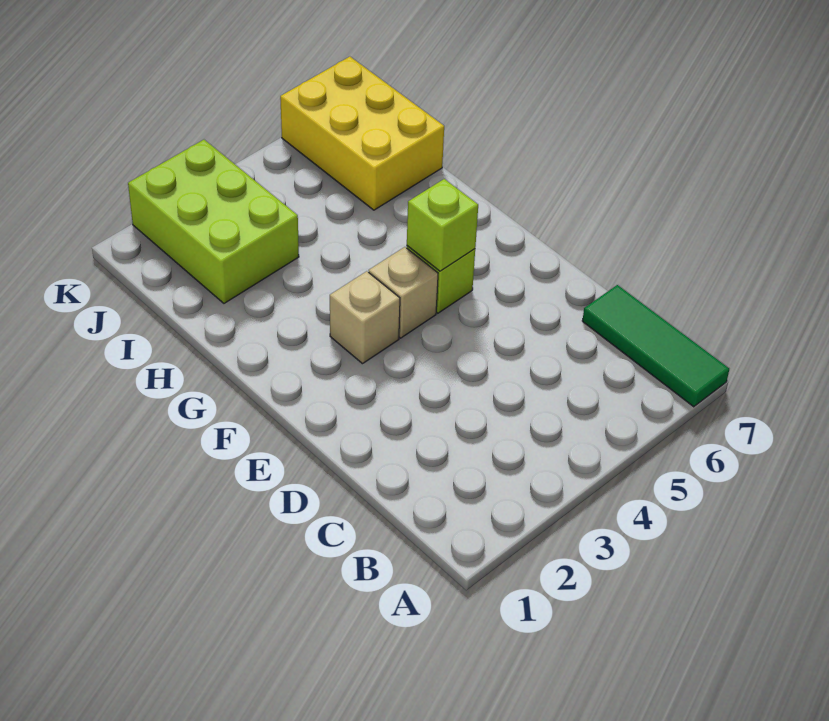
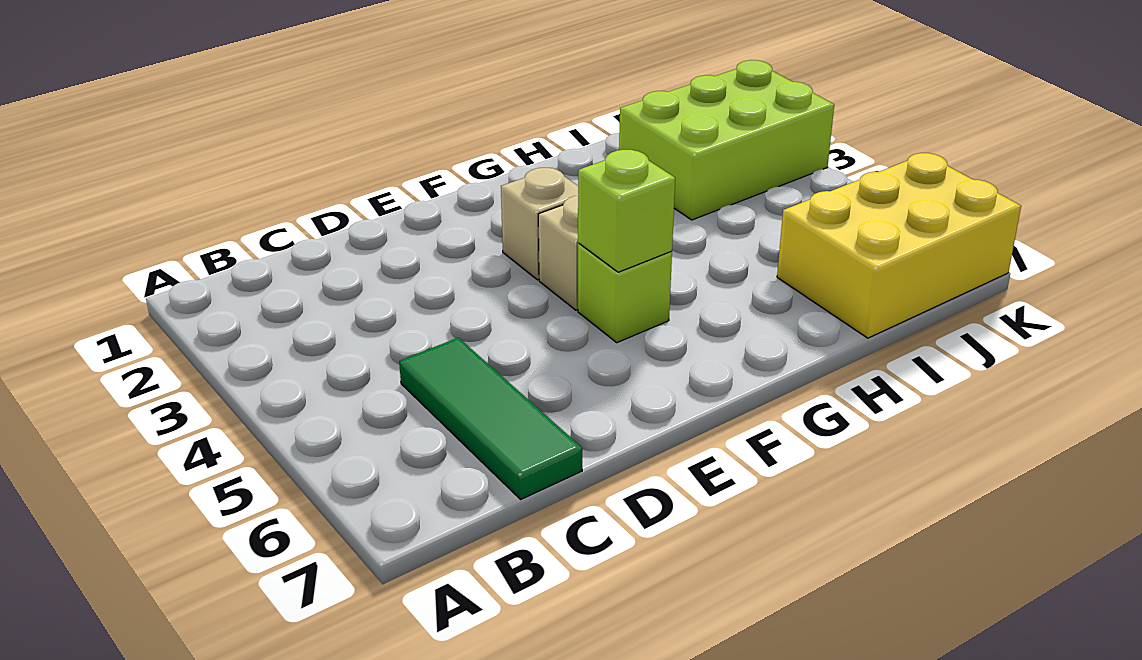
green 1x3 tile [582,285,729,407] -> green 1x3 tile turned to [399,338,582,499]

